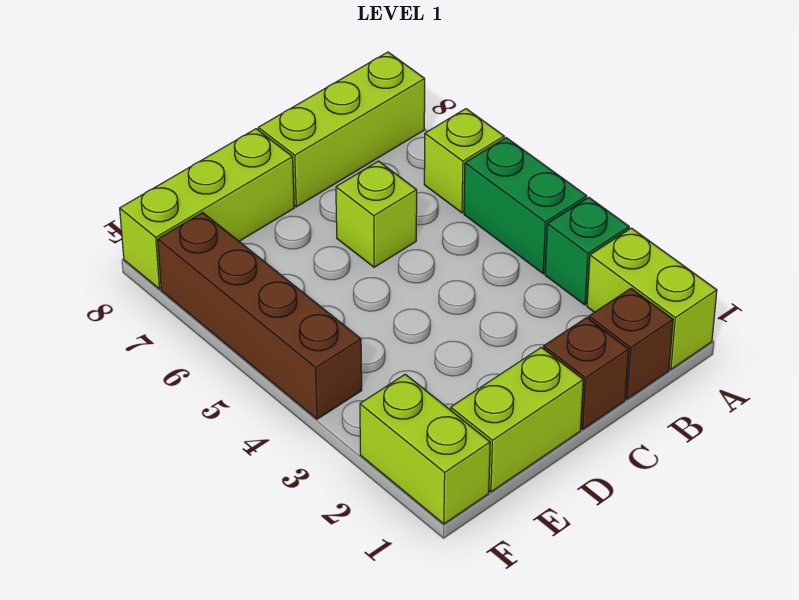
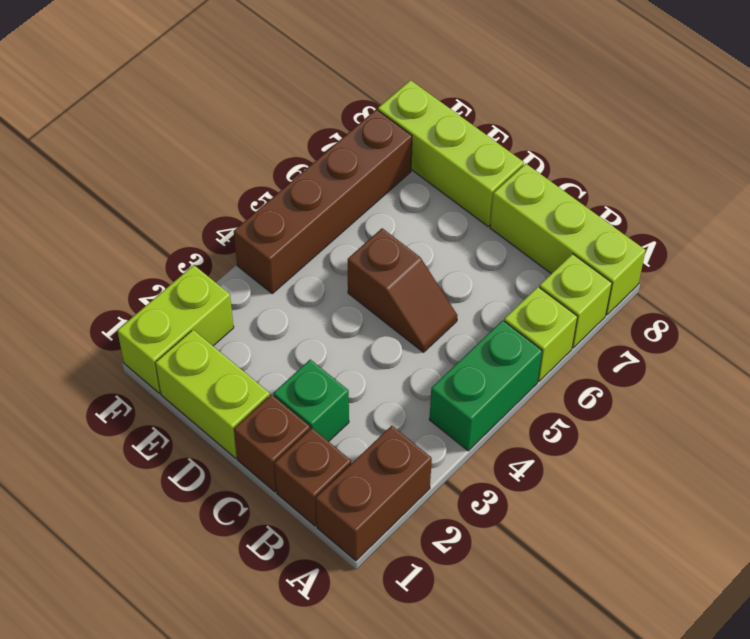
lime 1x2 brick [587,228,717,369] -> brown 1x2 brick [316,426,432,561]
green 1x1 brick [545,197,629,305] -> green 1x1 brick moved to [273,359,349,442]
none -> brown 1x2 slope [348,228,457,352]
lime 1x1 brick [336,161,417,267] -> lime 1x1 brick moved to [539,254,612,348]

